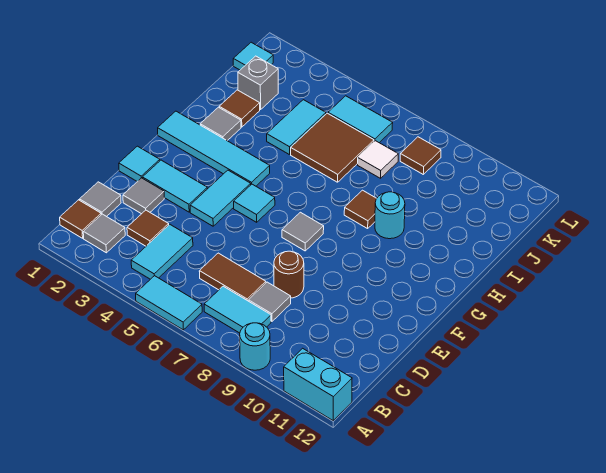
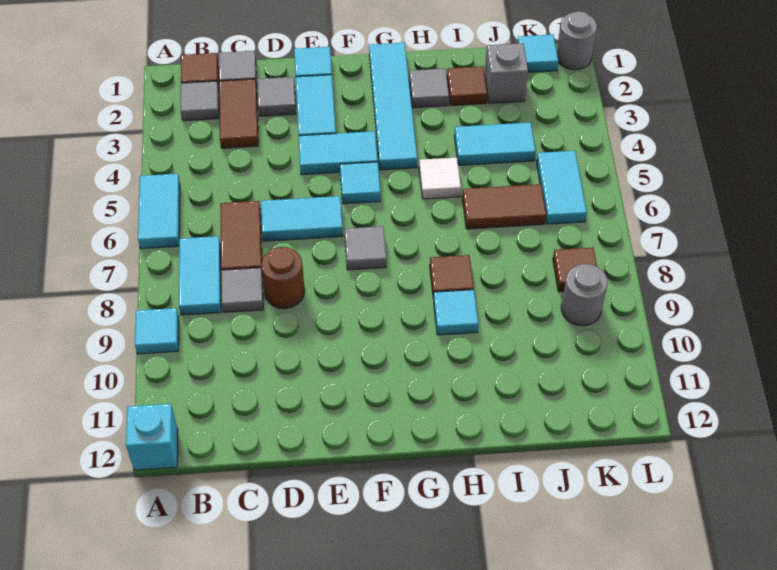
cyan 1x1 round brick [240,323,270,370] -> cyan 1x1 tile [135,308,179,354]
cyan 1x2 brick [284,348,352,420] -> cyan 1x1 brick [126,404,178,470]
cyan 1x2 tile [131,224,193,279] -> cyan 1x2 tile moved to [261,196,343,241]
brown 1x1 tile [127,210,169,246] -> brown 1x2 tile [219,79,258,148]
cyan 1x1 round brick [375,192,405,239] -> cyan 1x1 tile [434,290,478,335]
brown 2x2 tile [291,113,374,182] -> brown 1x2 tile [462,184,546,229]
white 1x1 tile [358,141,398,178] -> white 1x1 tile moved to [419,157,461,199]
none -> grey 1x1 round brick [561,264,607,326]
none -> grey 1x1 round brick [557,11,597,70]

